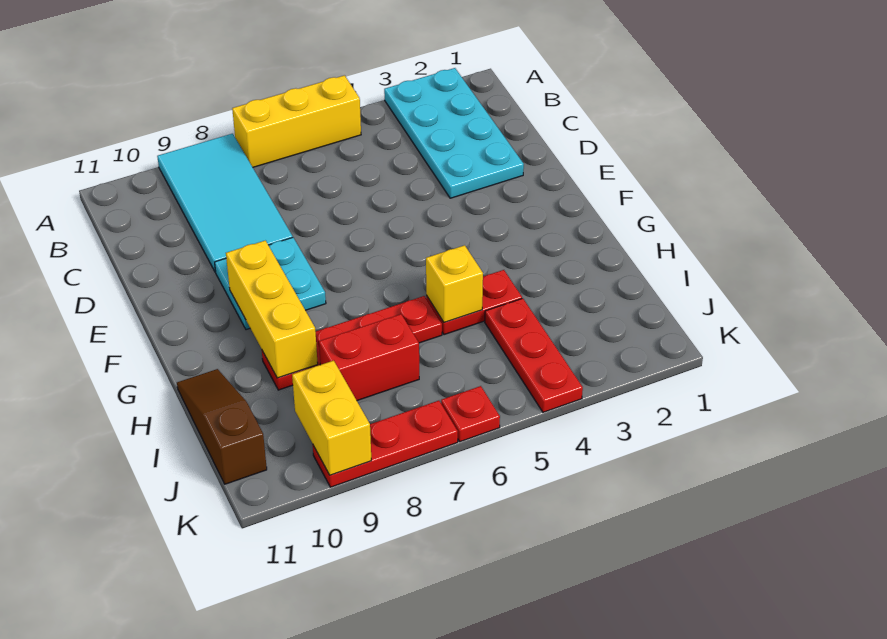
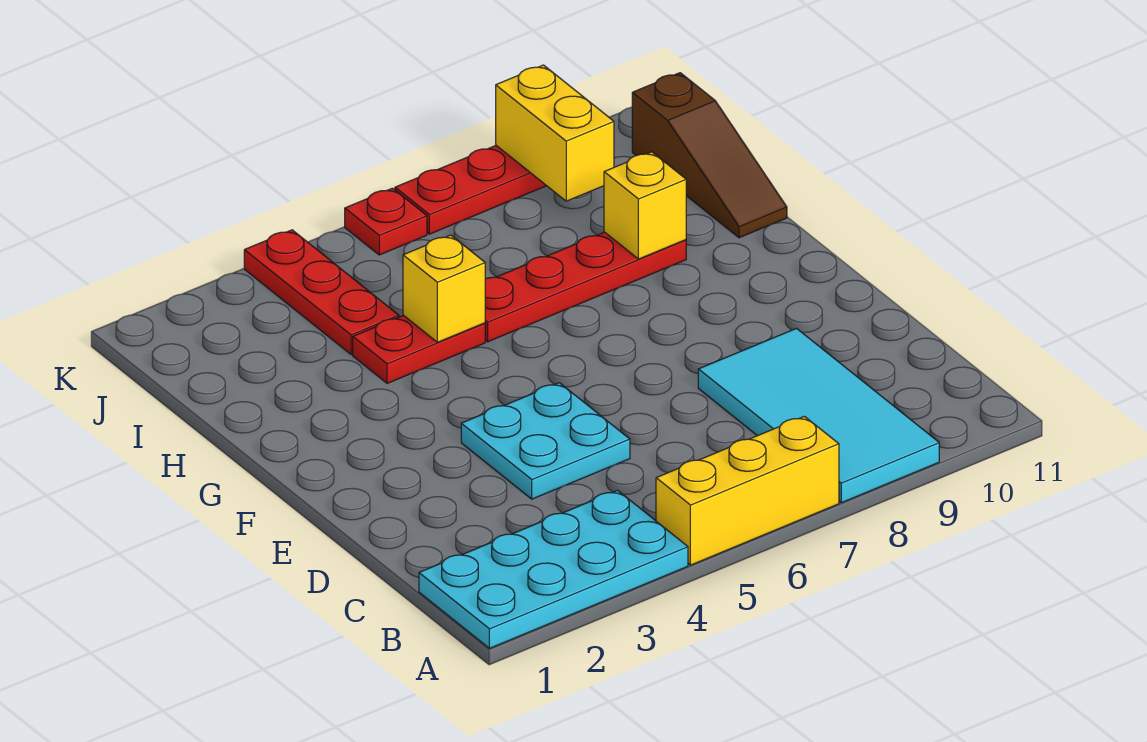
cyan 2x4 plate [384,68,524,198] -> cyan 2x4 plate turned to [419,490,688,648]
cyan 2x2 plate [215,238,326,330] -> cyan 2x2 plate moved to [461,383,630,499]
yellow 1x3 brick [226,241,318,378] -> yellow 1x1 brick [604,152,686,259]
red 1x2 brick [319,314,419,401] -> none

